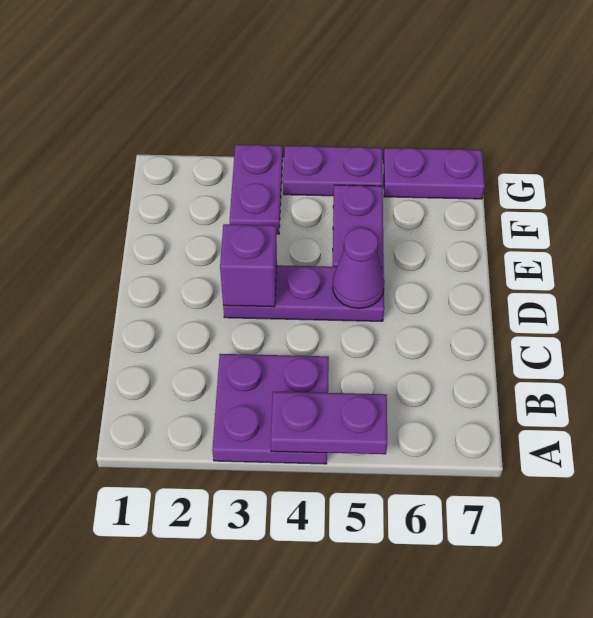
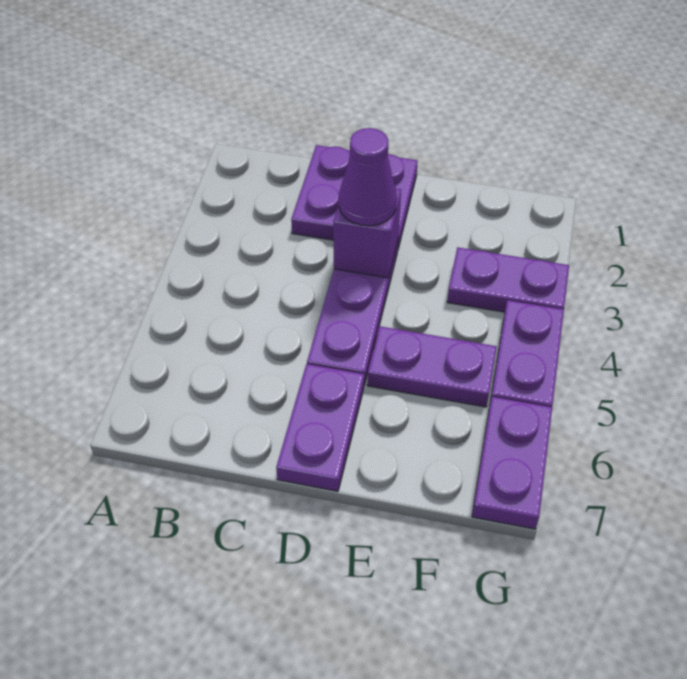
purple 2x2 plate [212,354,329,464] -> purple 2x2 plate moved to [291,145,418,248]
purple 1x2 plate [271,392,387,454] -> purple 1x2 plate moved to [276,364,364,491]
purple 1x1 cone [333,228,385,309] -> purple 1x1 cone moved to [339,128,397,226]

